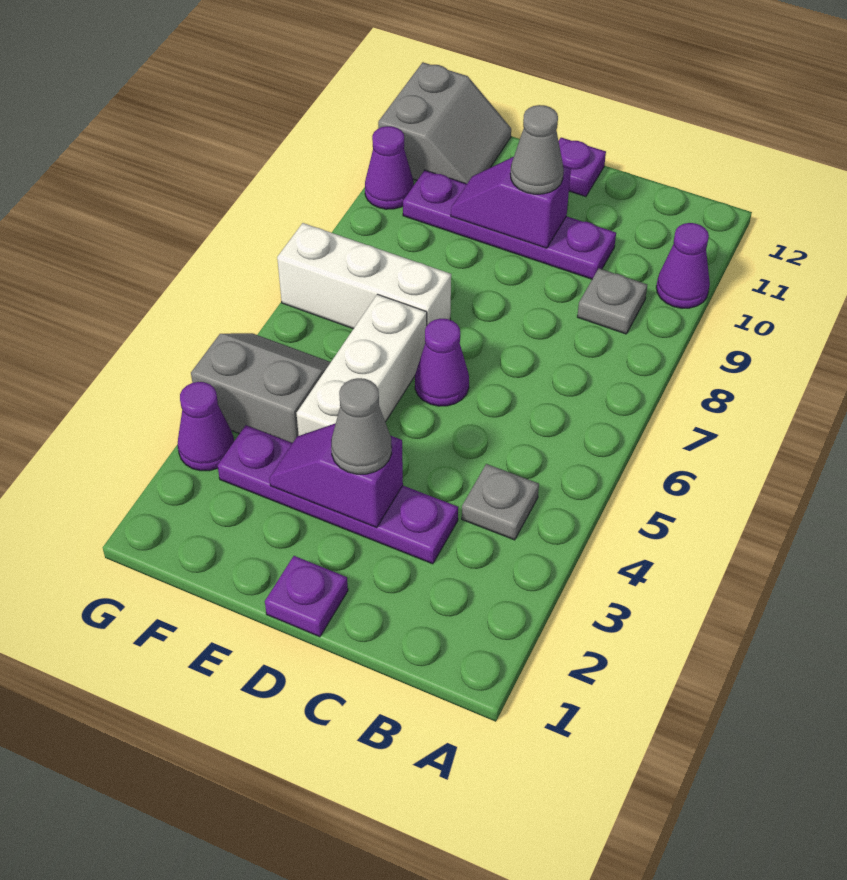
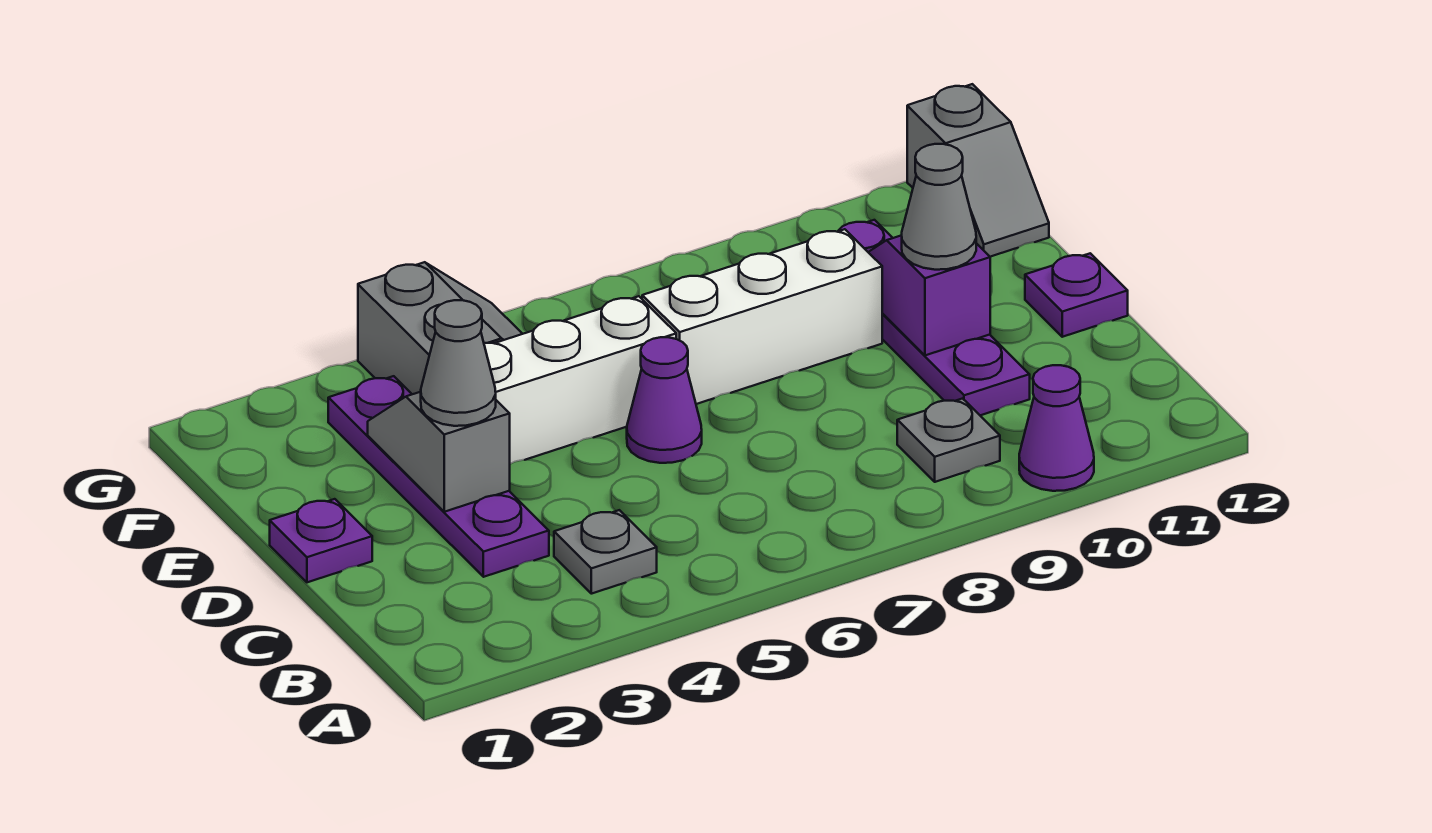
purple 1x2 slope [269,423,403,528] -> grey 1x2 slope [368,392,510,512]
white 1x3 brick [277,223,451,329] -> white 1x3 brick turned to [642,229,882,404]
grey 2x2 slope [378,62,511,184] -> grey 1x2 slope [907,84,1049,257]
purple 1x1 cone [177,382,234,471] -> none
purple 1x1 cone [365,126,414,209] -> none

